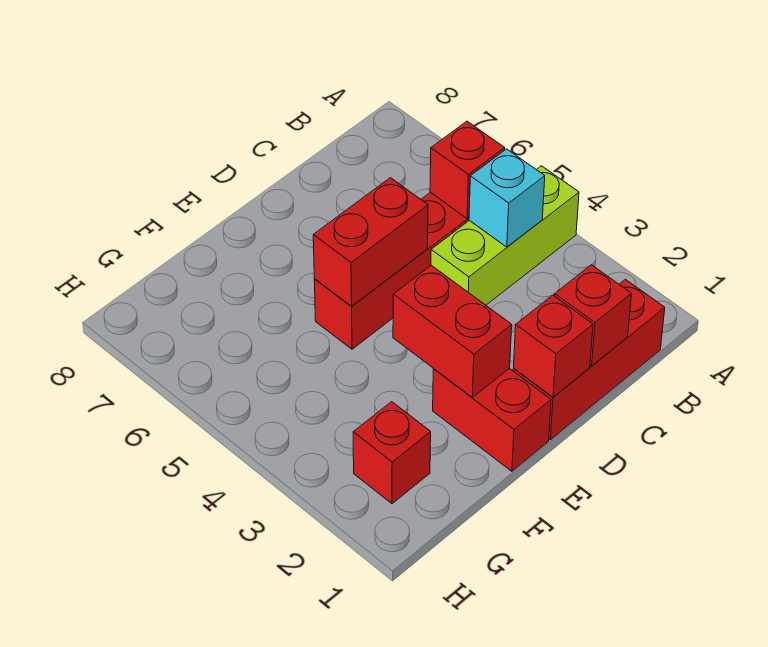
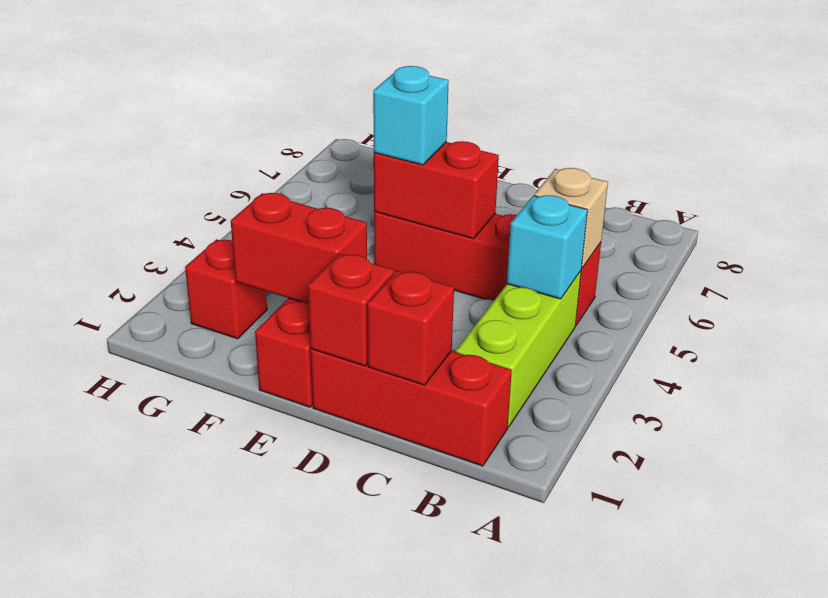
lime 1x3 brick [431,166,579,305] -> lime 1x3 brick turned to [456,271,581,427]
red 1x1 brick [430,121,505,219] -> tan 1x1 brick [534,168,608,268]
red 1x2 brick [393,265,512,397] -> red 1x2 brick turned to [231,193,367,304]
none -> cyan 1x1 brick [373,66,449,165]

